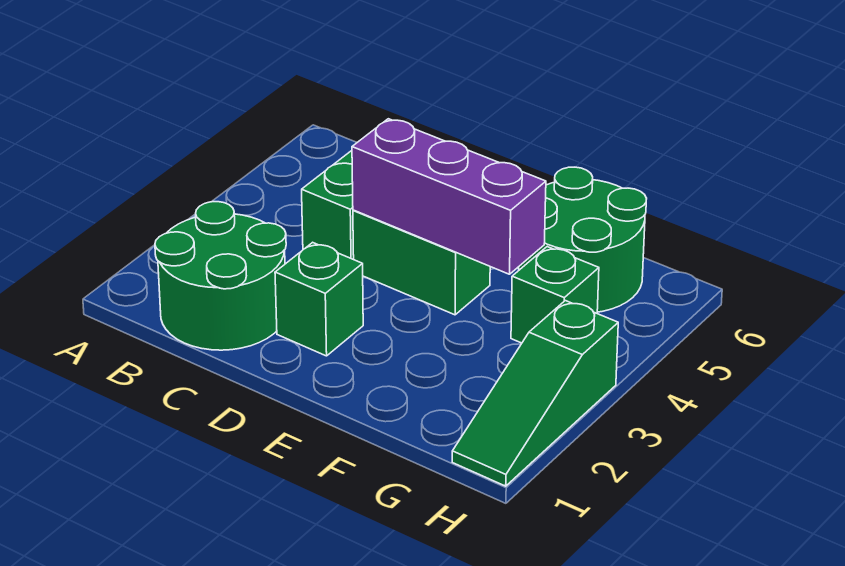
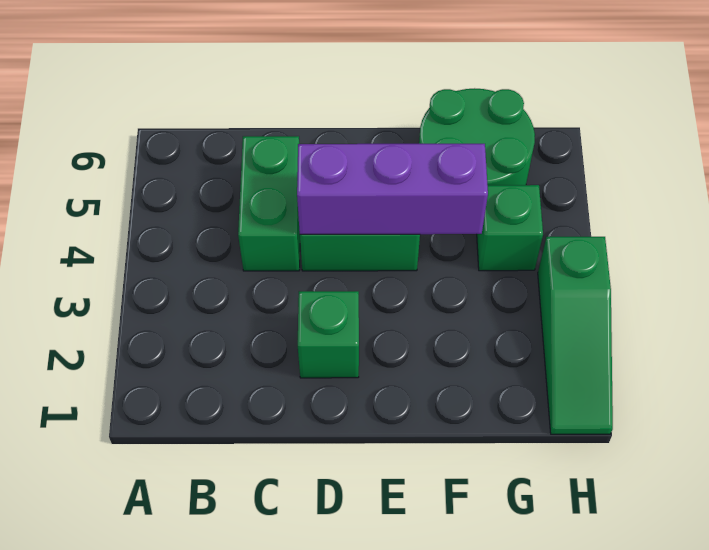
green 2x2 round brick [155,202,286,350] -> none

